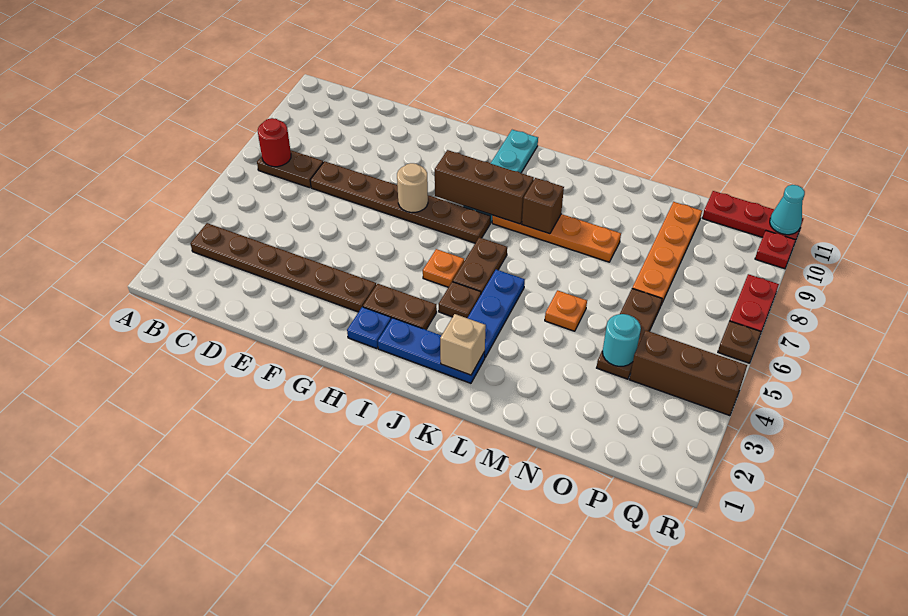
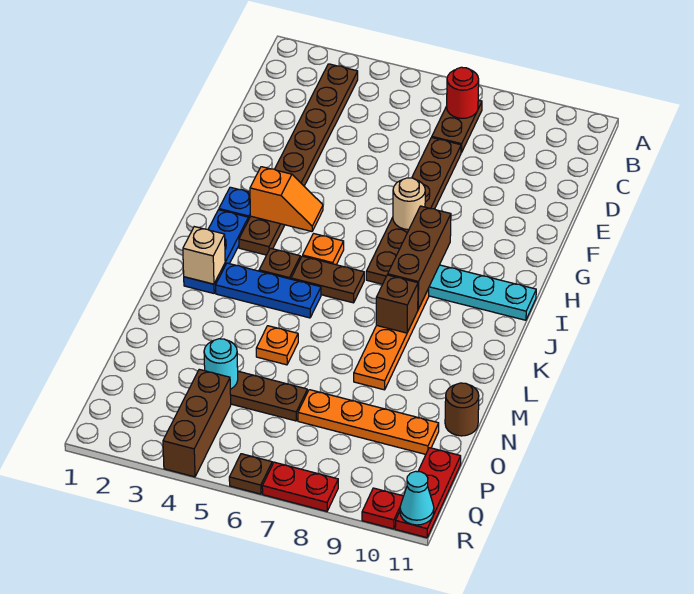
none -> orange 1x2 slope [250,167,323,231]
none -> brown 1x1 round brick [445,383,479,436]

